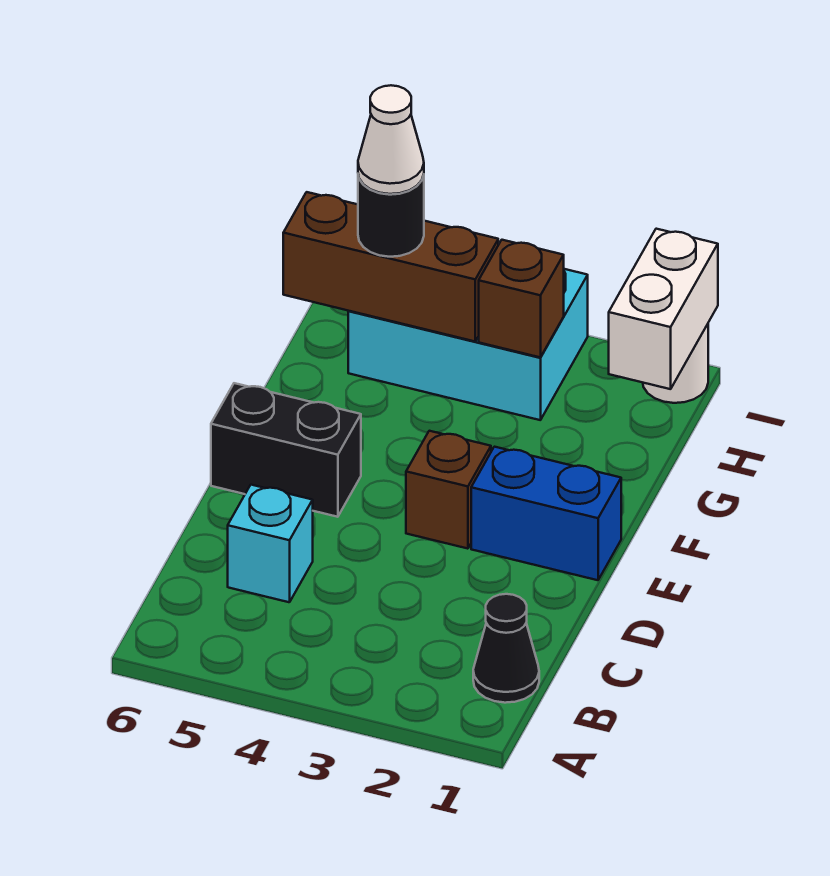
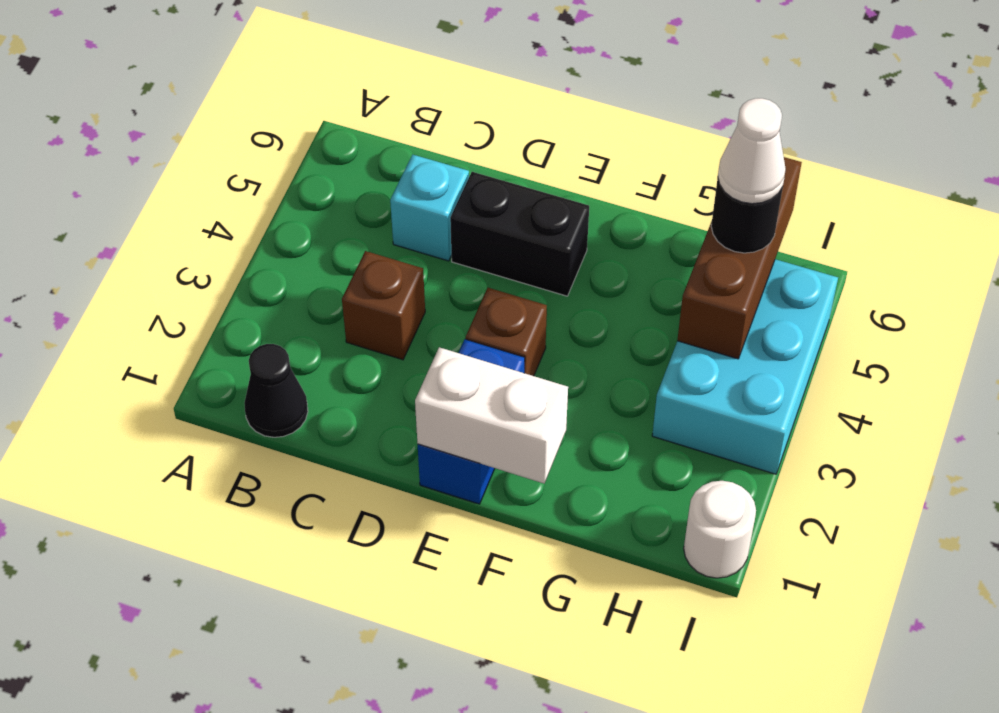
black 1x2 brick [211,383,361,517] -> black 1x2 brick turned to [450,172,589,296]
white 1x2 brick [609,229,718,389] -> white 1x2 brick moved to [415,347,568,483]
brown 1x1 brick [479,240,564,357] -> brown 1x1 brick moved to [342,251,425,360]

